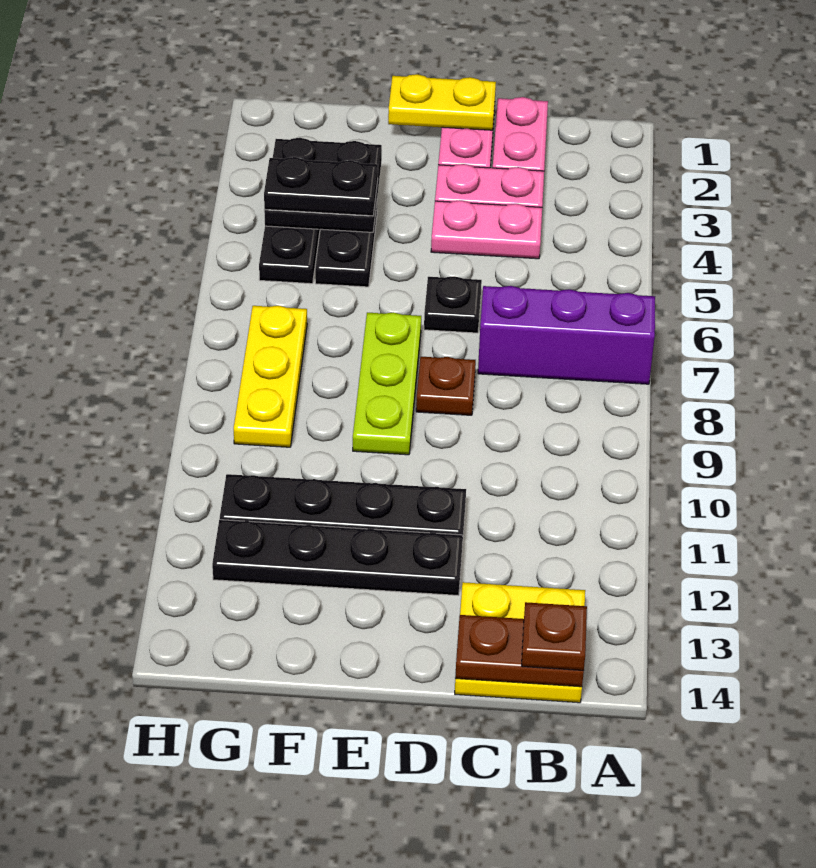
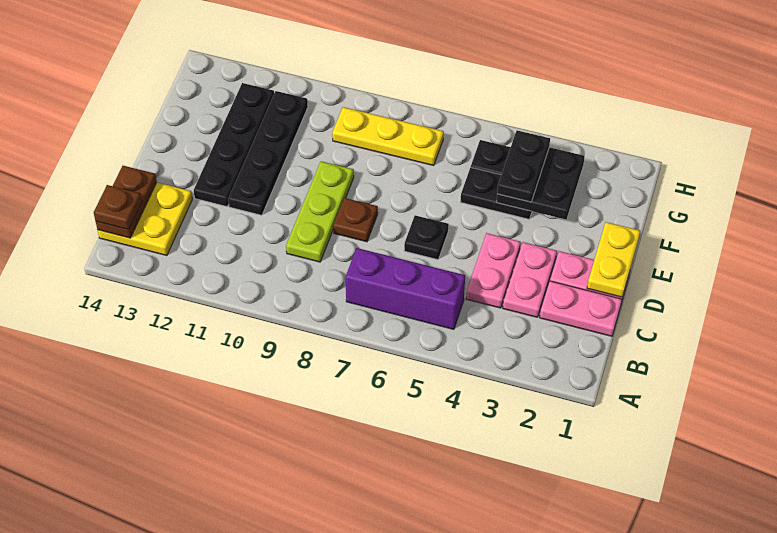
purple 1x3 brick [478,286,655,384] -> purple 1x3 brick turned to [345,248,465,329]
lime 1x3 plate [353,312,421,455] -> lime 1x3 plate turned to [286,161,354,262]

